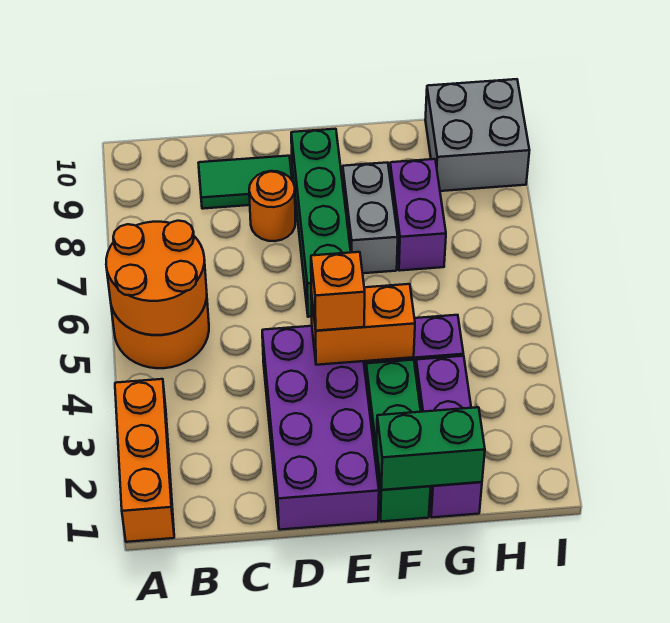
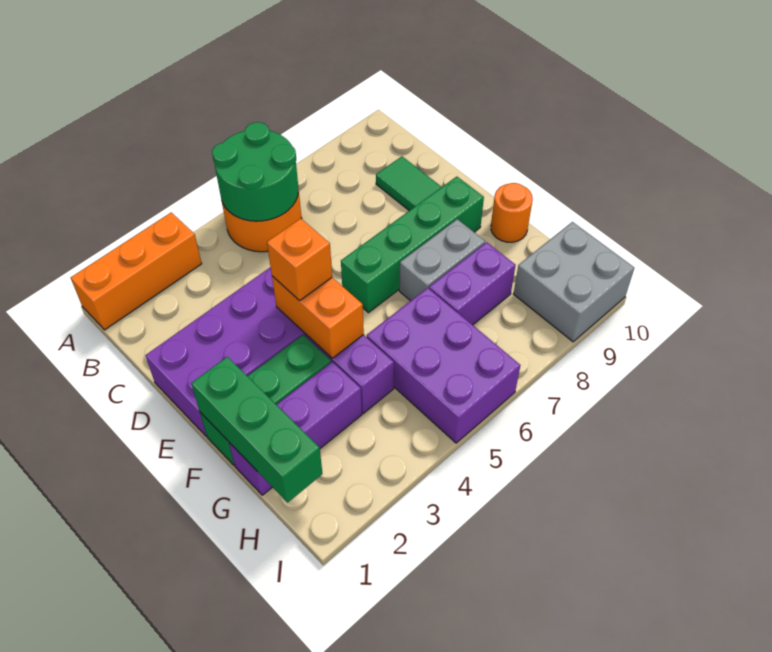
orange 2x2 round brick [106,221,207,335] -> green 2x2 round brick [212,122,298,221]
orange 1x1 round brick [249,171,295,241] -> orange 1x1 round brick moved to [491,183,533,242]
green 1x2 brick [376,407,485,490] -> green 1x3 brick [191,357,322,502]
none -> purple 2x3 brick [367,288,520,443]

